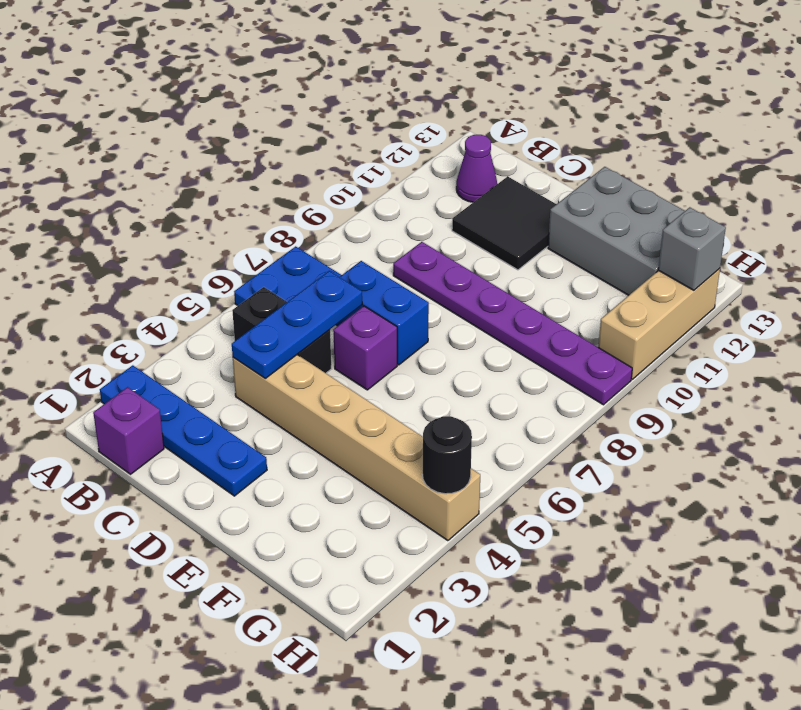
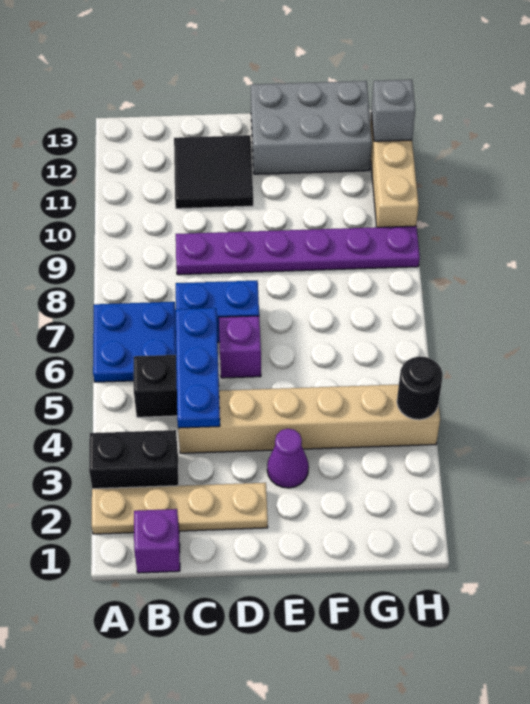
blue 1x4 plate [100,365,267,496] -> tan 1x4 plate [92,483,268,534]
none -> black 1x2 brick [89,430,179,489]
purple 1x1 cone [456,135,497,202] -> purple 1x1 cone moved to [267,429,309,488]

